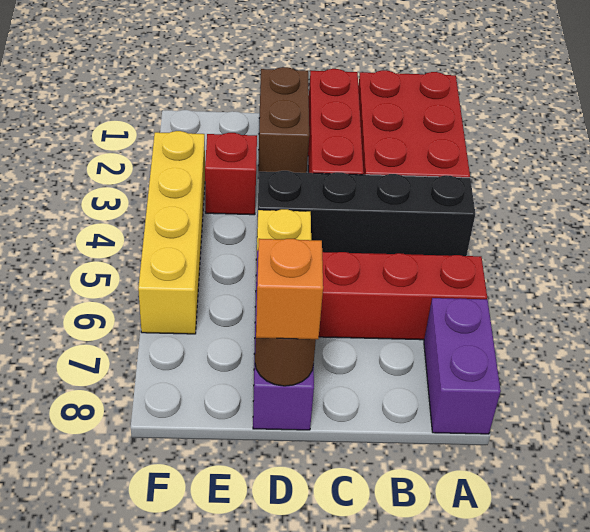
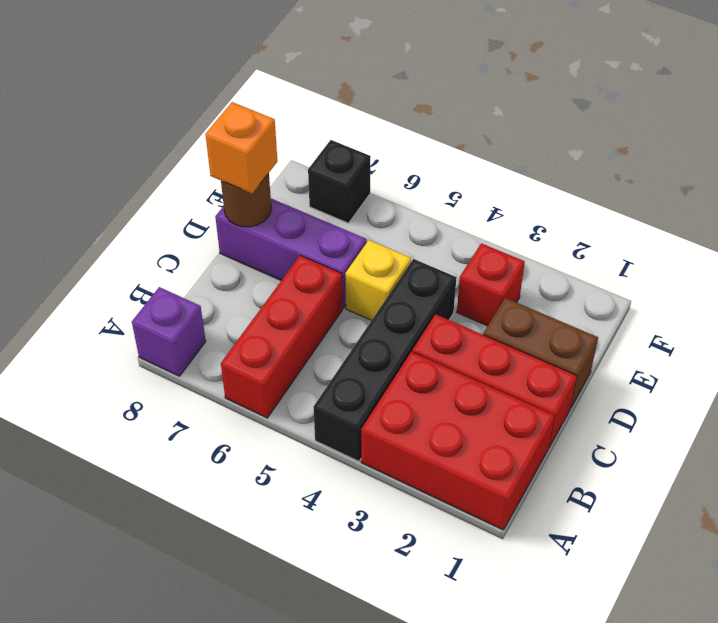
purple 1x2 brick [424,298,501,434] -> purple 1x1 brick [132,287,206,376]
yellow 1x4 brick [138,131,205,334] -> none
none -> black 1x1 brick [308,140,371,223]

